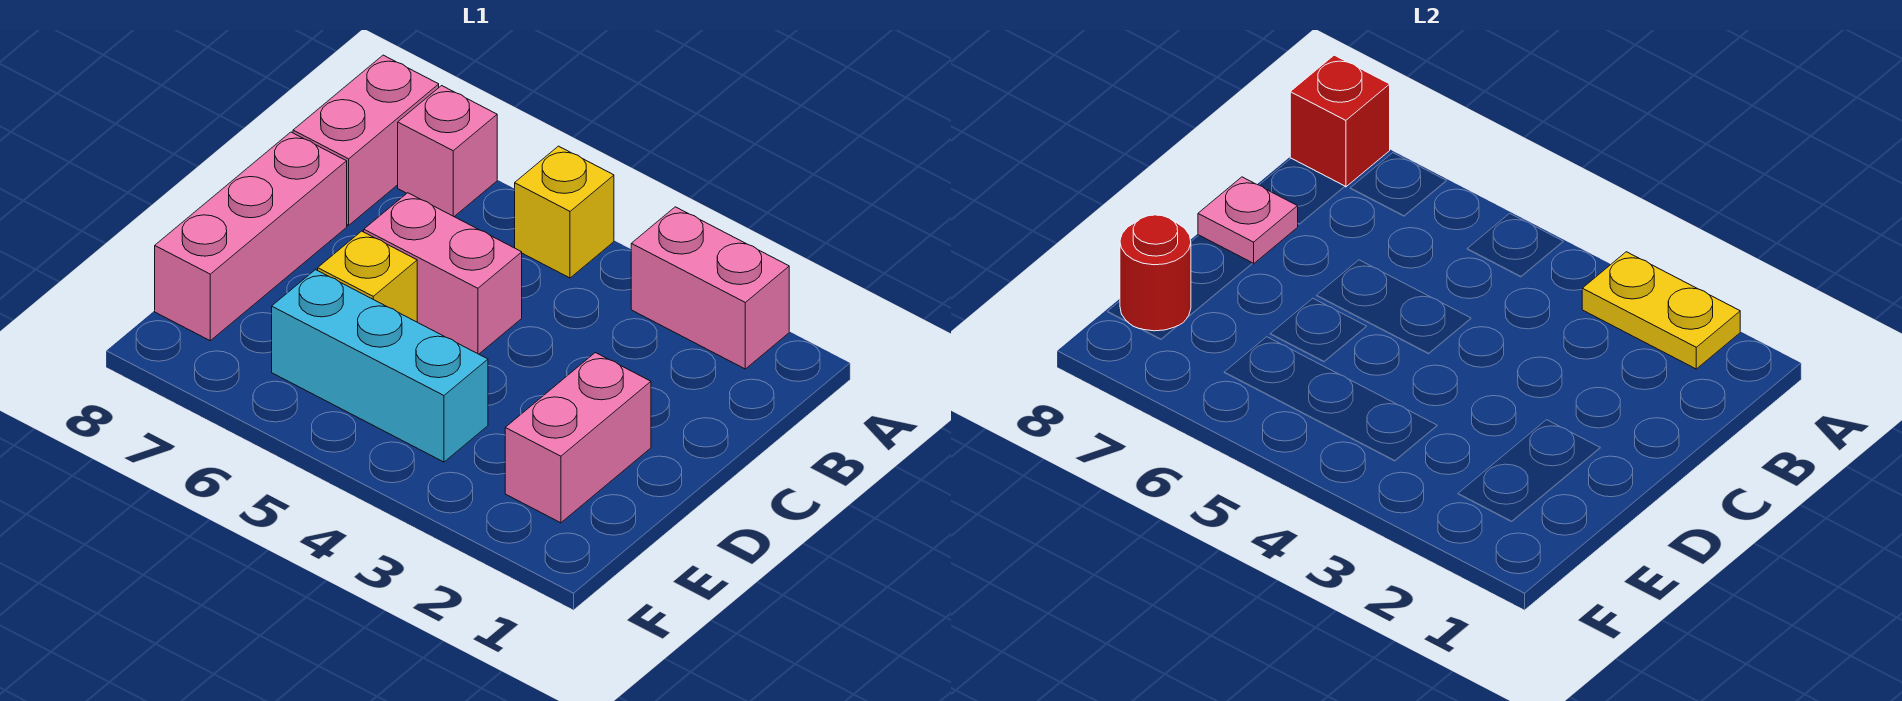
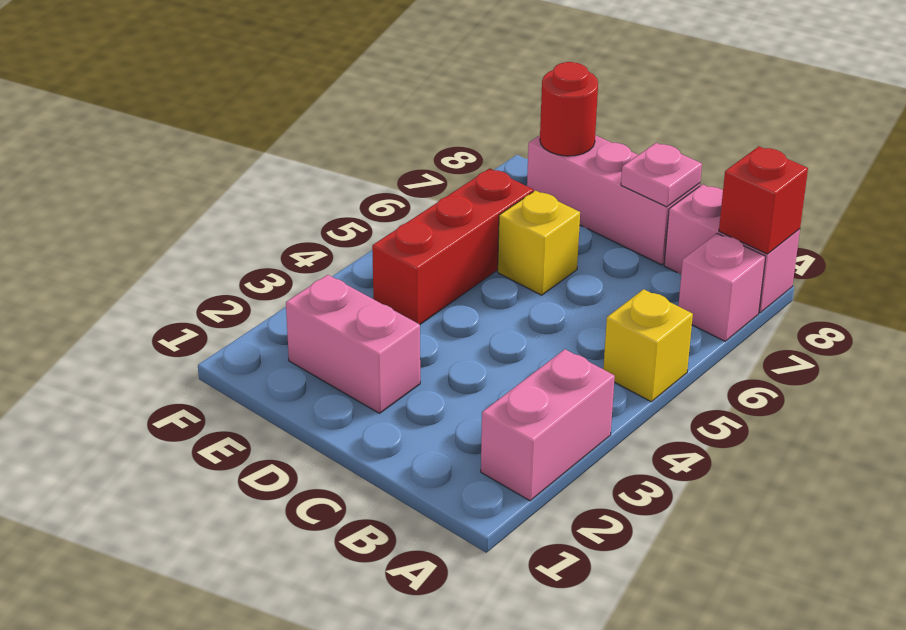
yellow 1x2 plate [1582,252,1740,369] -> none
pink 1x2 brick [364,193,522,354] -> none
cyan 1x3 brick [272,270,488,462] -> red 1x3 brick [372,168,533,324]

